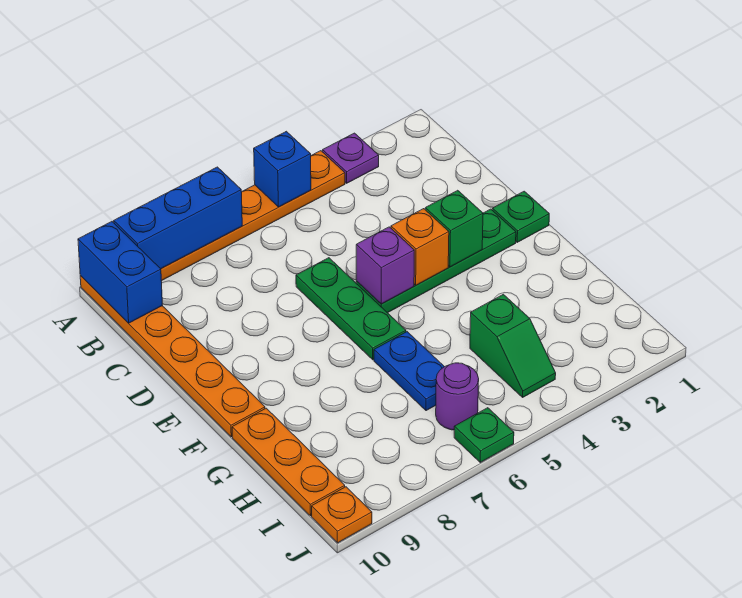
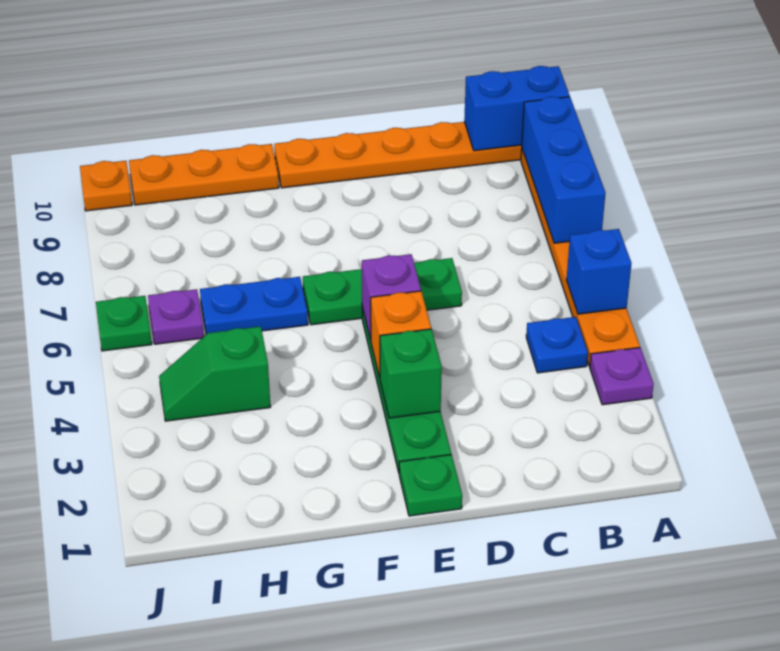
none -> blue 1x1 plate [526,317,588,373]
purple 1x1 round brick [436,363,479,430] -> purple 1x1 plate [148,289,204,344]

